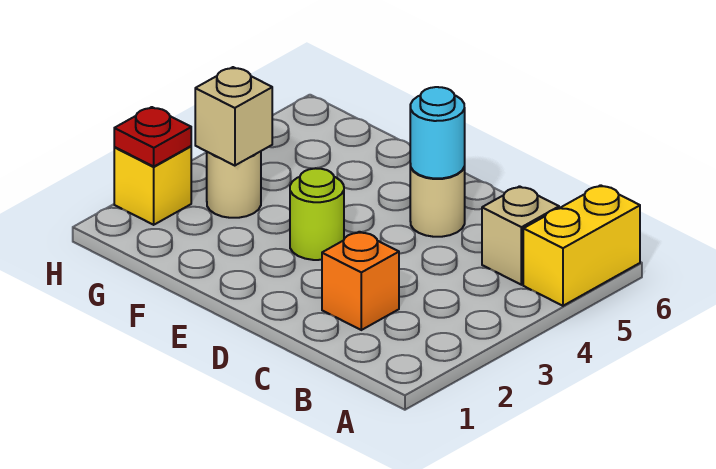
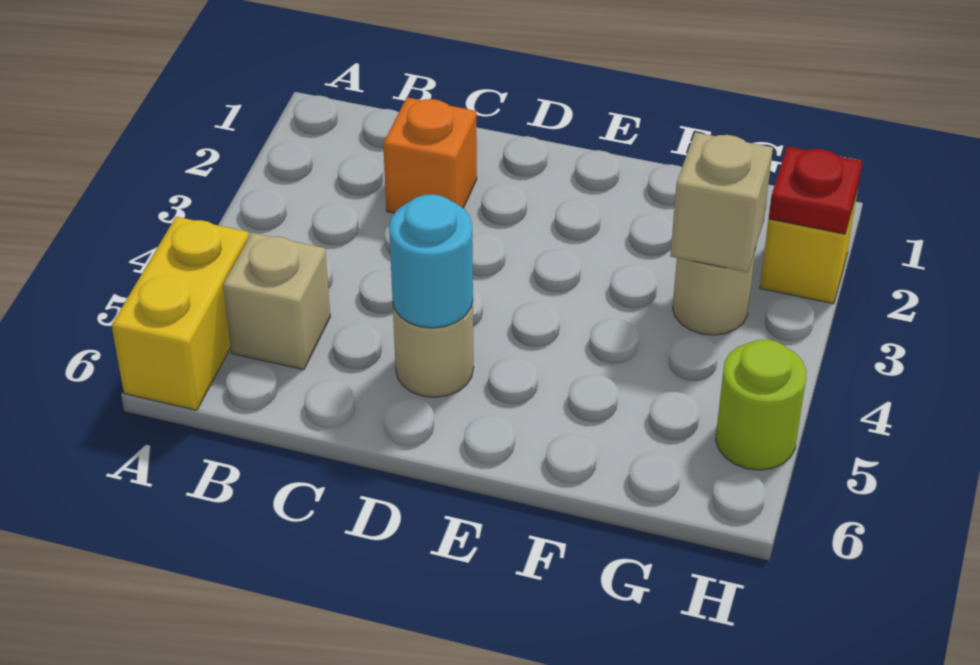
lime 1x1 round brick [290,168,344,260] -> lime 1x1 round brick moved to [716,340,806,470]

